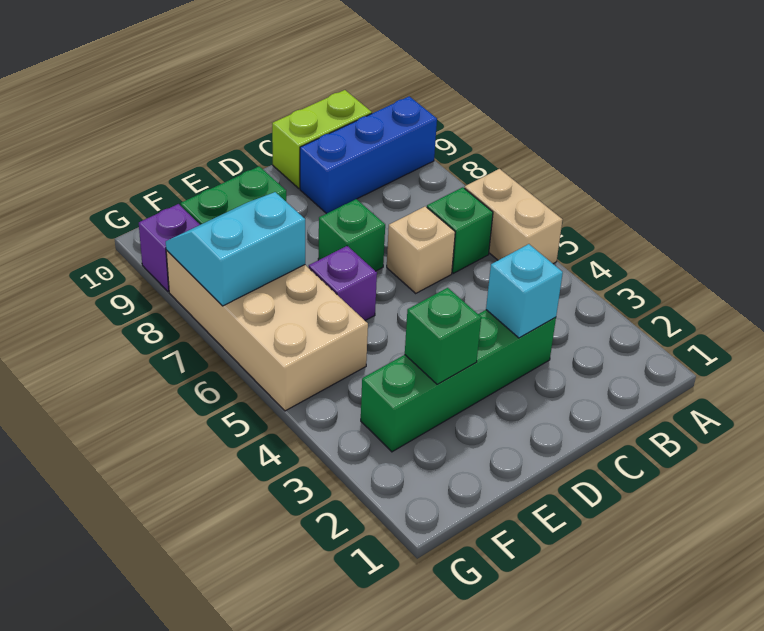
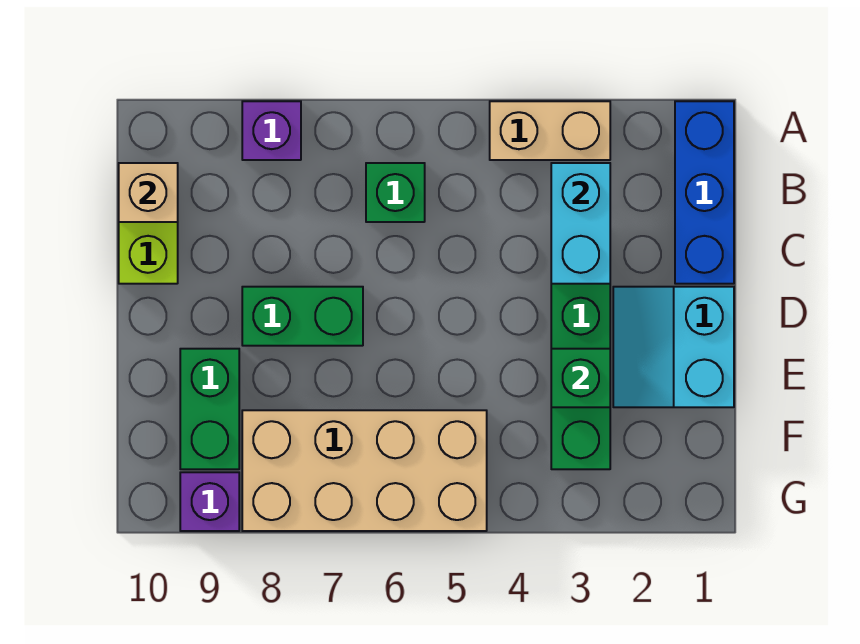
tan 1x2 brick [465,169,562,264] -> tan 1x2 brick moved to [490,101,610,160]
blue 1x3 brick [300,96,437,214] -> blue 1x3 brick moved to [675,101,734,284]
cyan 1x1 brick [486,244,563,338] -> cyan 1x2 brick [551,163,610,284]
tan 1x1 brick [387,206,455,293] -> tan 1x1 brick moved to [119,163,178,222]
green 1x1 brick [318,199,385,271] -> green 1x2 brick [242,287,363,346]
purple 1x1 brick [309,246,377,321] -> purple 1x1 brick moved to [242,101,301,160]
cyan 2x2 slope [166,192,305,306] -> cyan 2x2 slope moved to [613,287,734,407]

